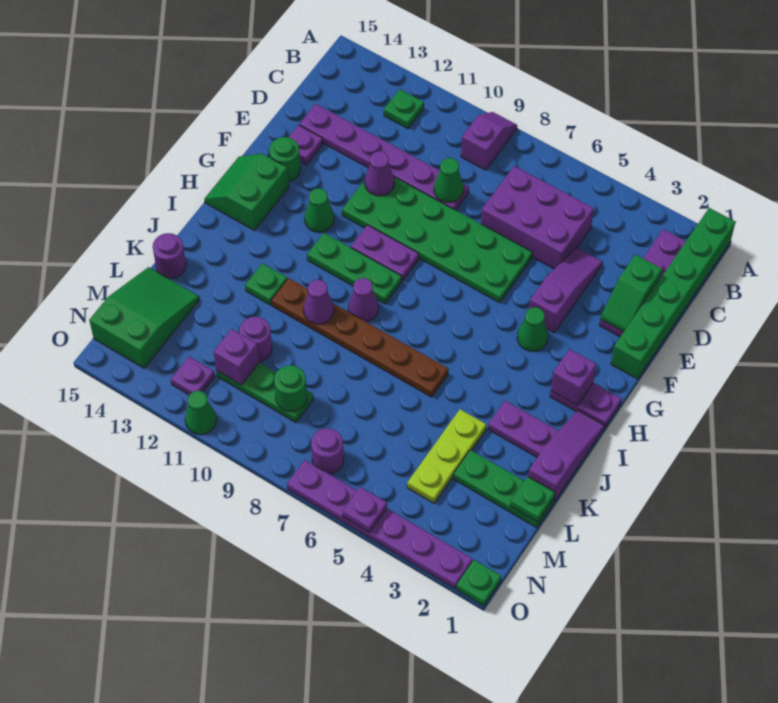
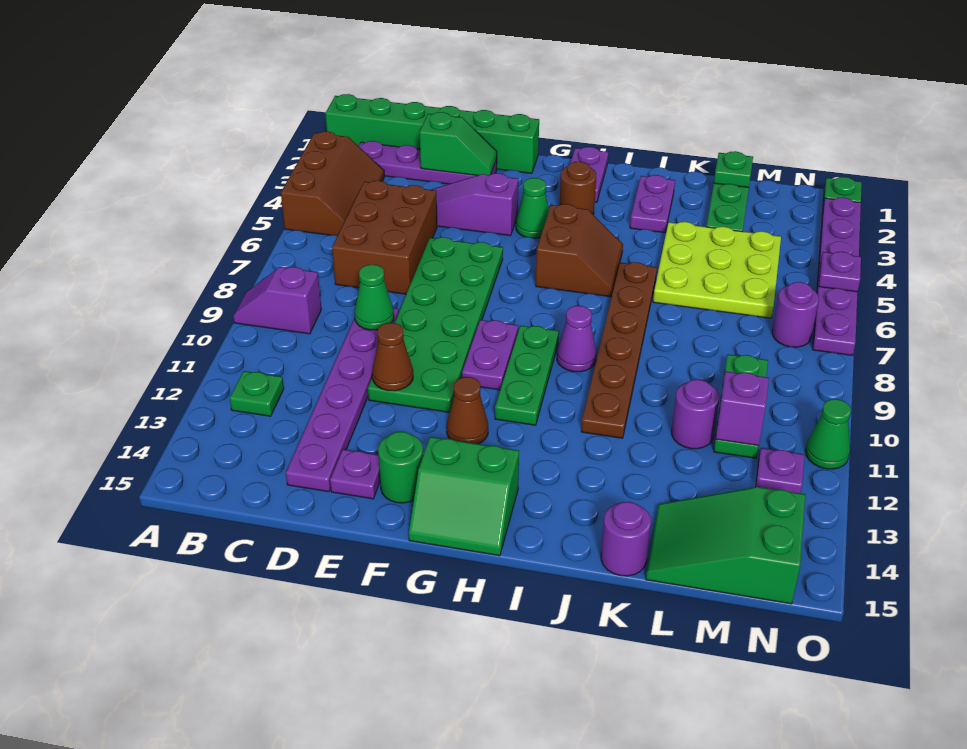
none -> brown 2x3 slope [281,131,384,236]
purple 2x3 brick [481,166,594,269] -> brown 2x3 brick [332,181,437,294]
purple 1x1 cone [365,151,394,196] -> brown 1x1 cone [372,323,413,391]
green 1x1 cone [305,188,334,232] -> brown 1x1 cone [447,377,488,444]
purple 1x1 brick [551,349,596,406] -> none
none -> brown 1x1 round brick [560,162,596,214]
none -> brown 2x2 slope [536,204,623,297]
purple 1x3 slope [528,410,604,502] -> none
purple 1x1 cone [303,280,334,324] -> none
green 1x1 plate [245,263,287,305] -> none
lime 1x3 plate [407,409,486,503] -> lime 3x3 plate [653,222,781,318]
green 1x1 round brick [274,365,307,411] -> none

